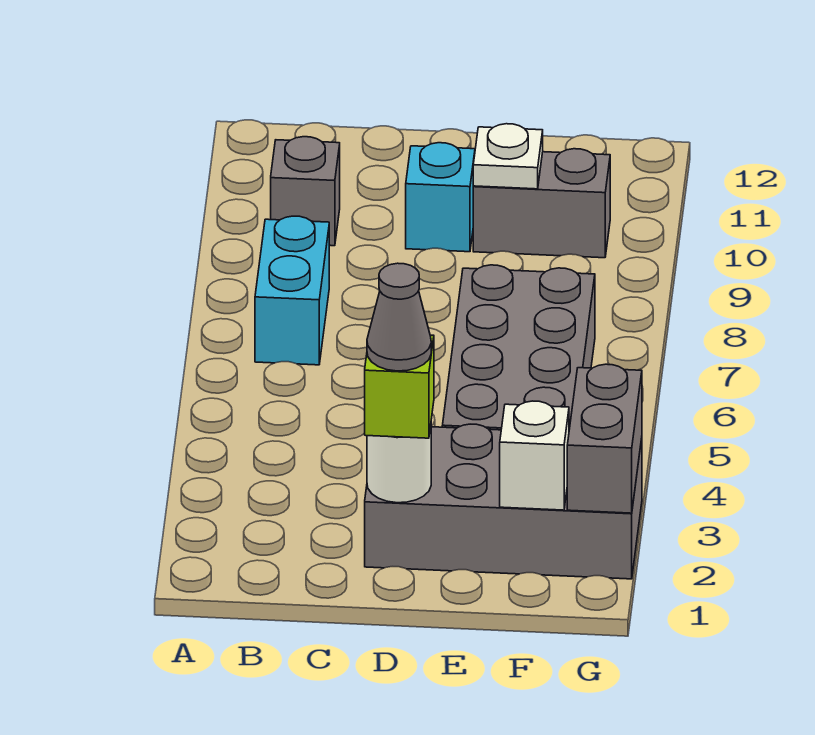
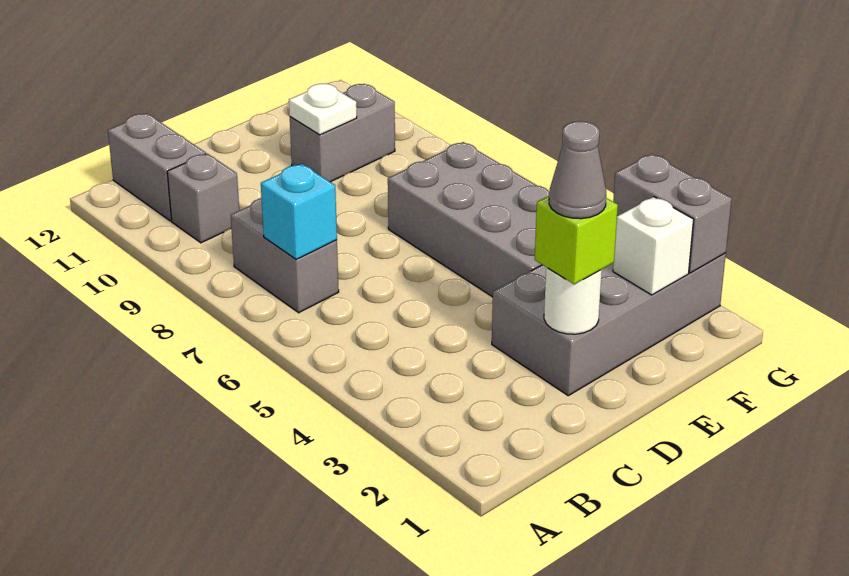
cyan 1x2 brick [255,216,329,365] -> grey 1x2 brick [231,198,339,313]
none -> grey 1x2 brick [108,113,206,221]
cyan 1x1 brick [406,143,475,252] -> cyan 1x1 brick moved to [261,164,337,259]

